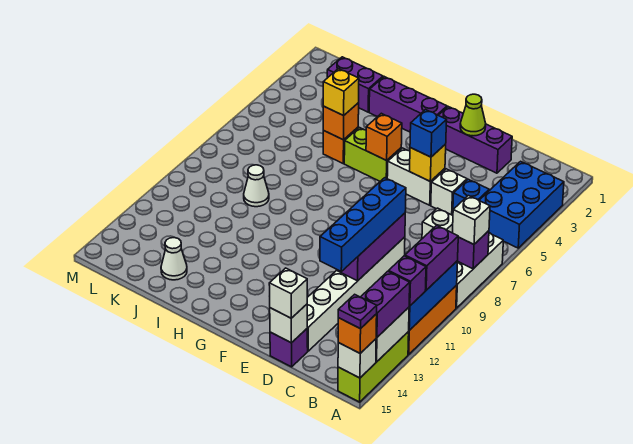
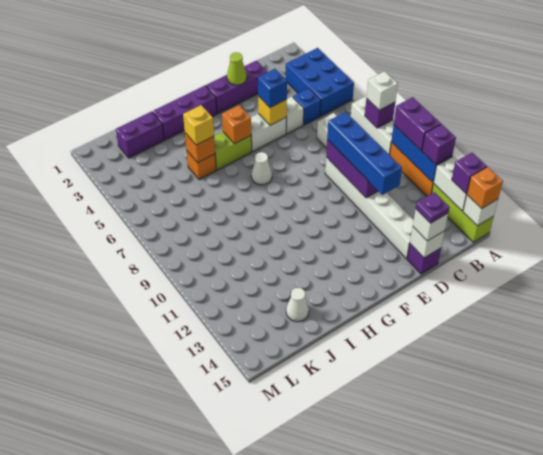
purple 1x2 brick [361,271,410,337] -> purple 1x1 brick [452,153,487,193]
purple 1x1 plate [338,294,377,329] -> purple 1x1 plate moved to [416,192,450,223]
white 1x1 cone [244,165,269,207] -> white 1x1 cone moved to [251,152,272,185]

